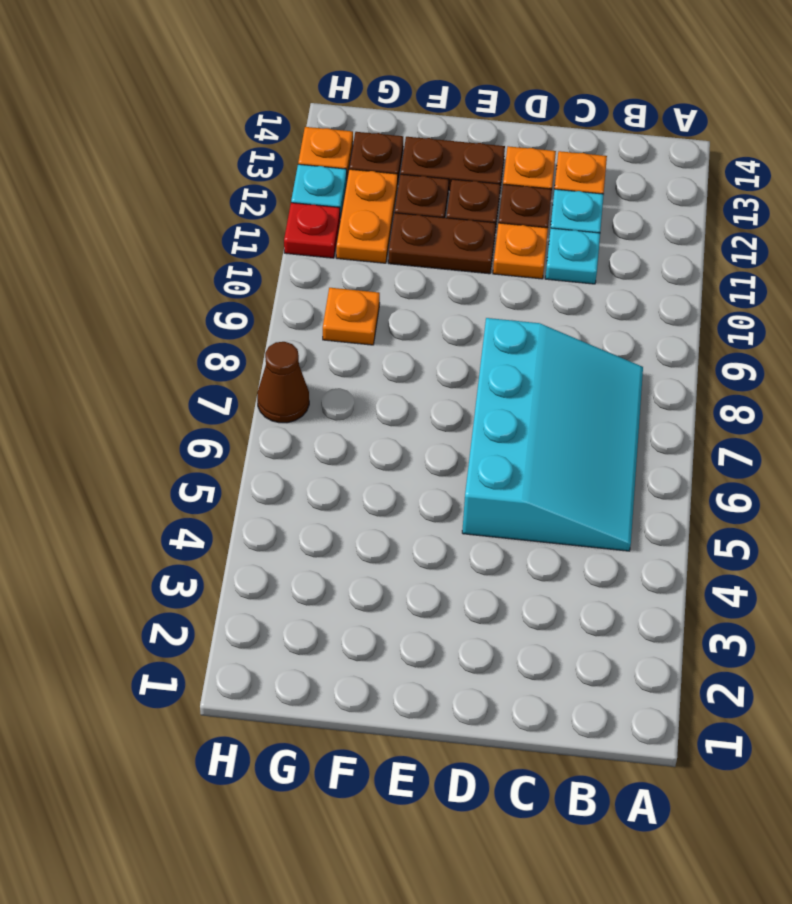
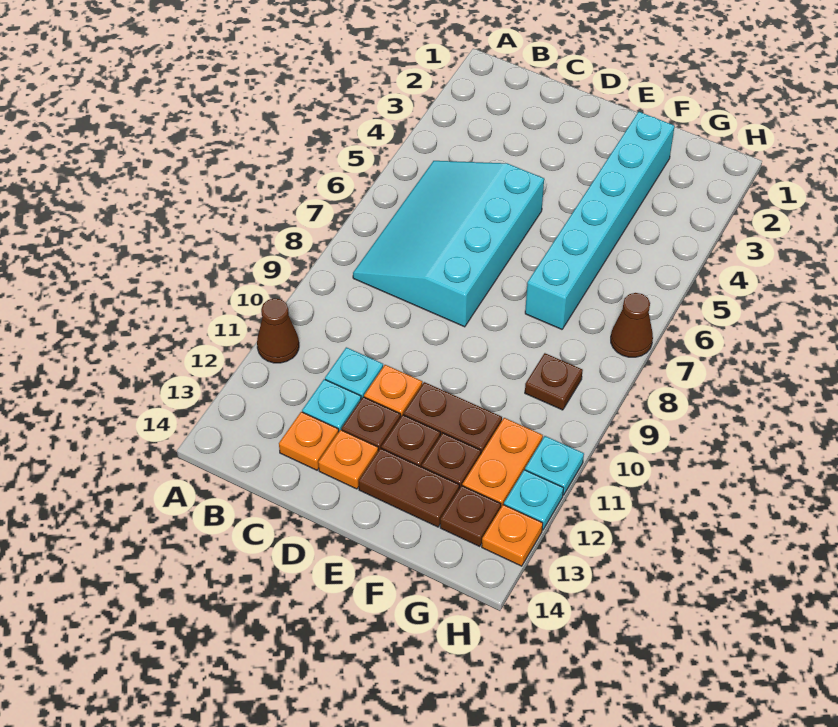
none -> brown 1x1 cone [257,298,299,363]
none -> cyan 1x6 brick [525,112,675,329]
orange 1x1 plate [323,288,380,345] -> brown 1x1 plate [525,353,583,410]
red 1x1 plate [284,203,340,258] -> cyan 1x1 plate [525,436,584,495]

